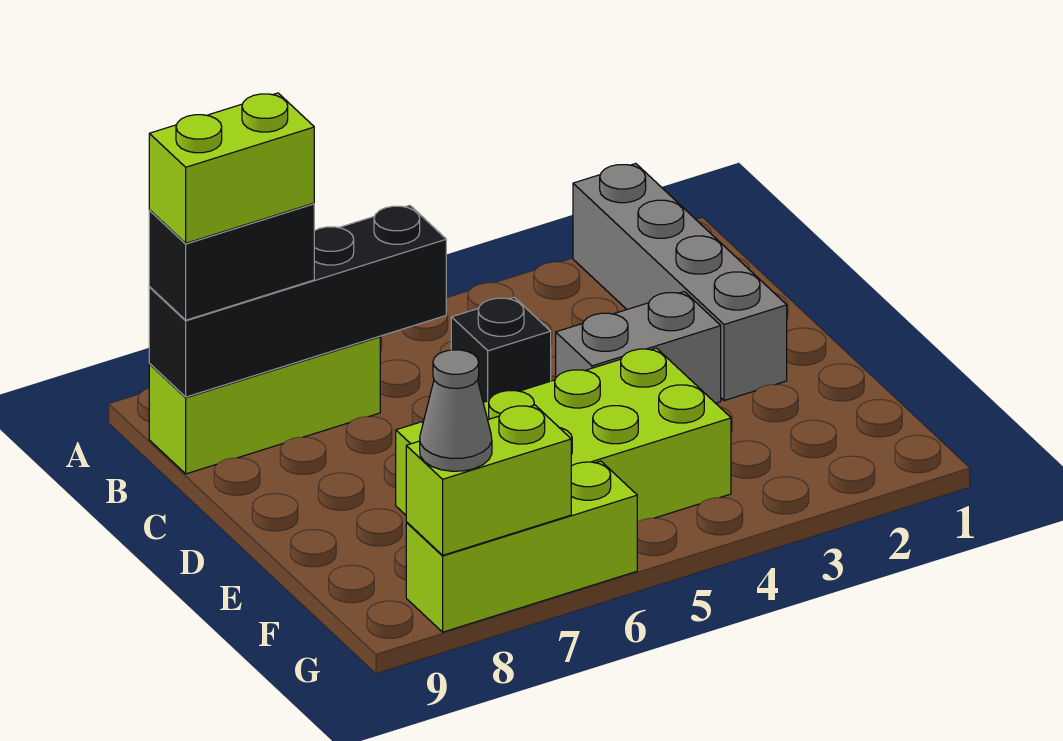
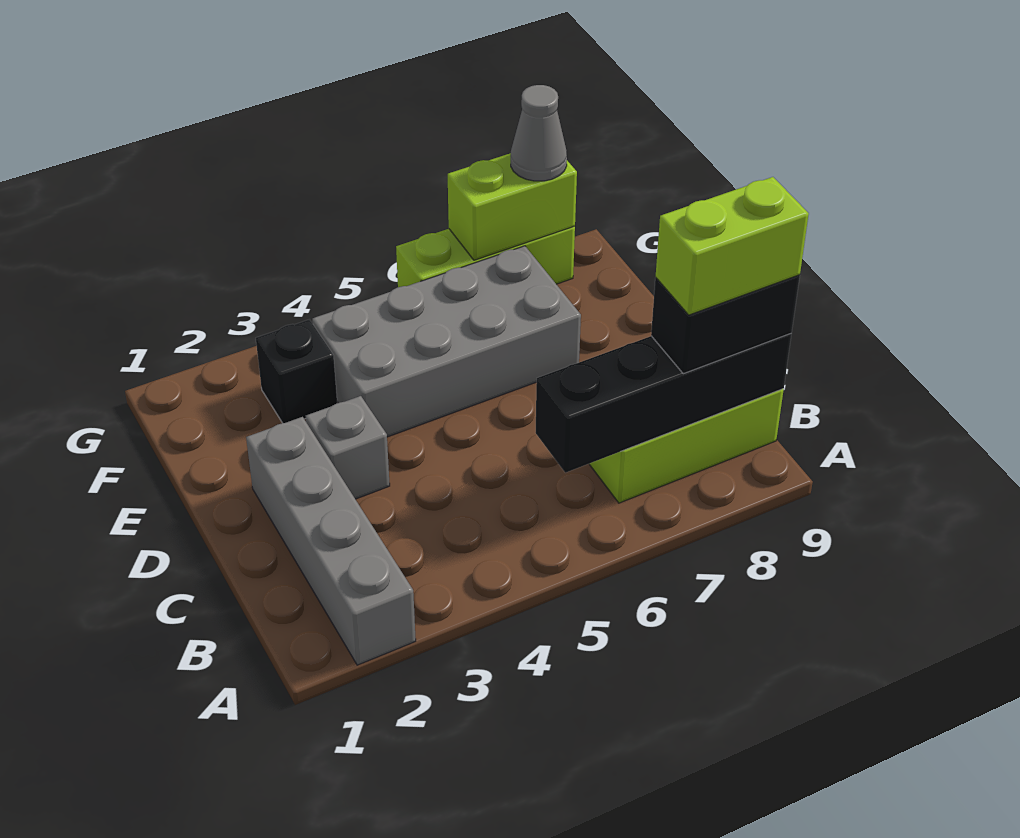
black 1x1 brick [451,297,551,402] -> black 1x1 brick moved to [256,320,337,423]
grey 1x2 brick [556,292,721,403] -> grey 1x1 brick [306,396,390,499]
lime 2x4 brick [396,348,731,522] -> grey 2x4 brick [312,246,581,437]

